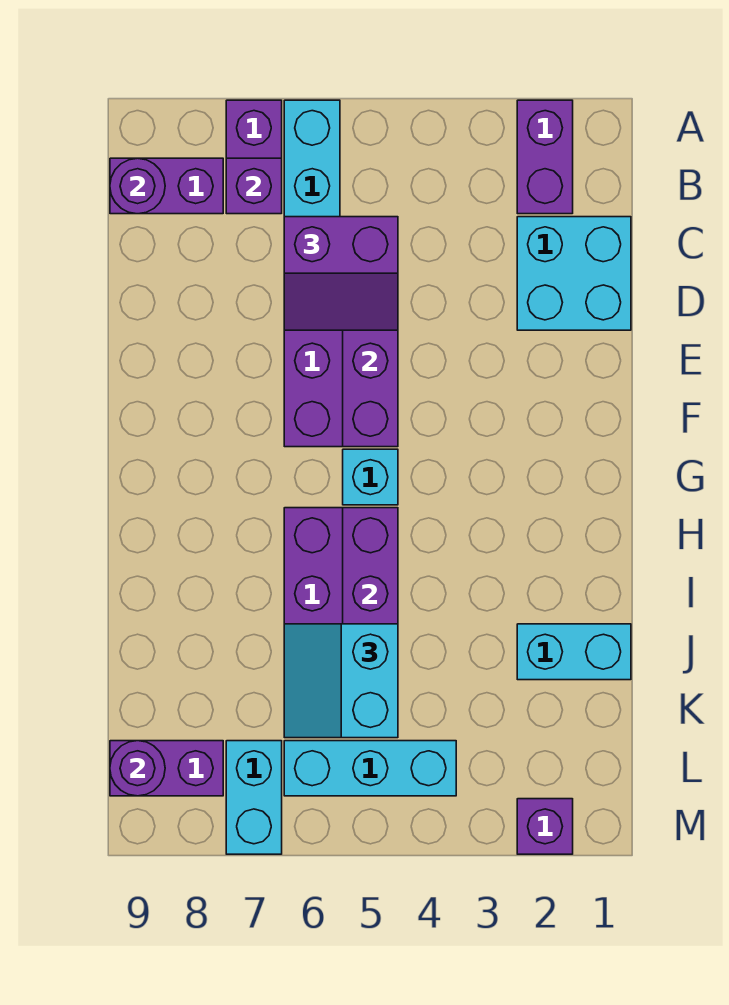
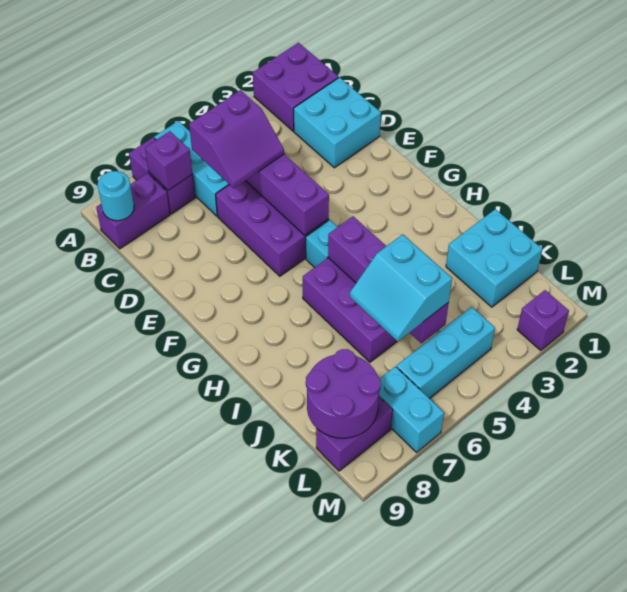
purple 1x2 brick [517,100,573,214] -> purple 2x2 brick [253,43,339,131]
purple 1x1 round brick [110,158,165,214] -> cyan 1x1 round brick [98,171,134,221]
cyan 1x2 brick [517,624,631,680] -> cyan 2x2 brick [446,209,542,307]
purple 1x1 round brick [110,741,165,796] -> purple 2x2 round brick [306,349,381,438]

